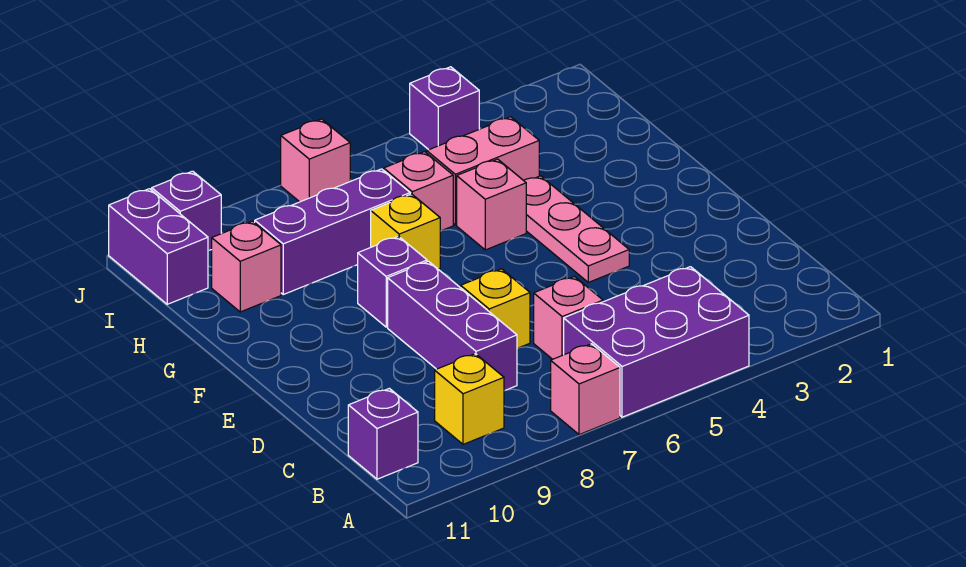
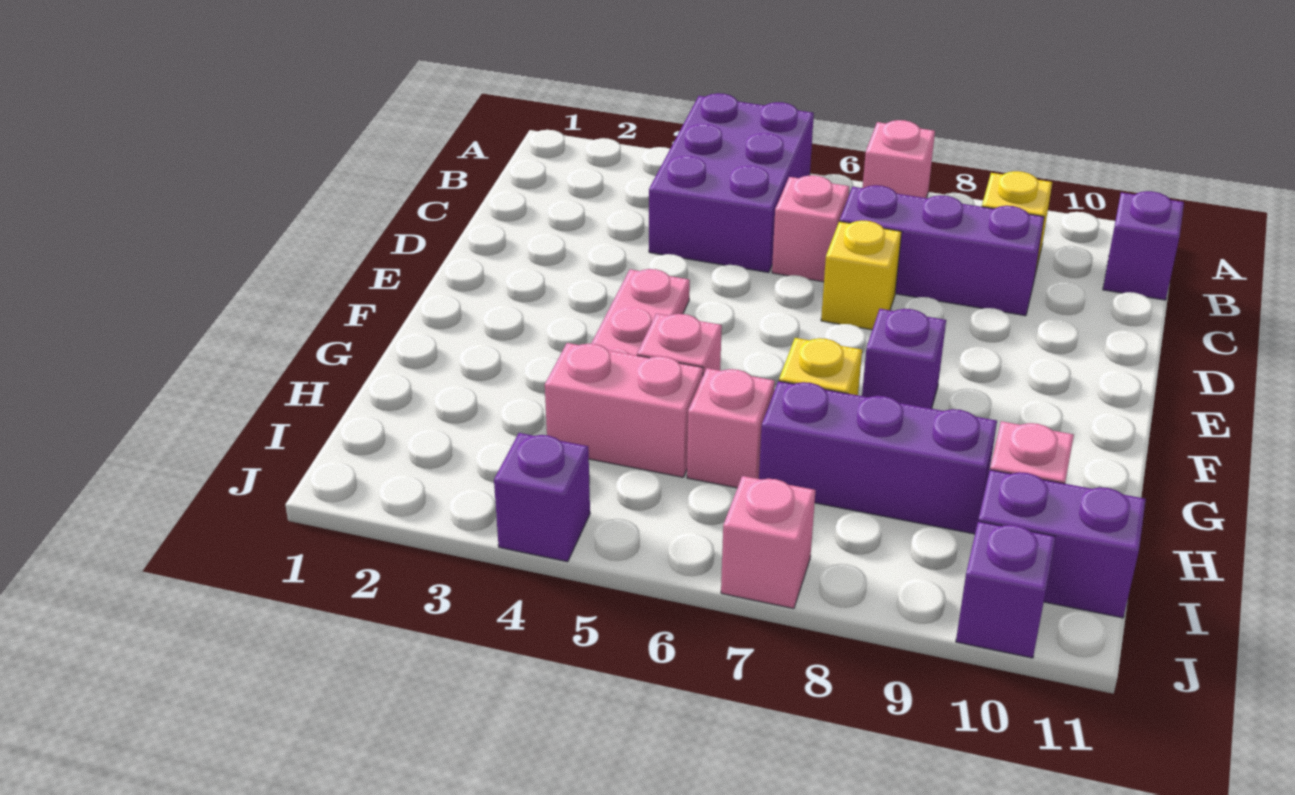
purple 2x3 brick [564,267,749,417] -> purple 2x3 brick turned to [649,93,814,273]
purple 1x3 brick [388,261,517,391] -> purple 1x3 brick turned to [840,185,1044,316]
purple 1x2 brick [109,189,208,304] -> purple 1x2 brick turned to [978,470,1146,618]

